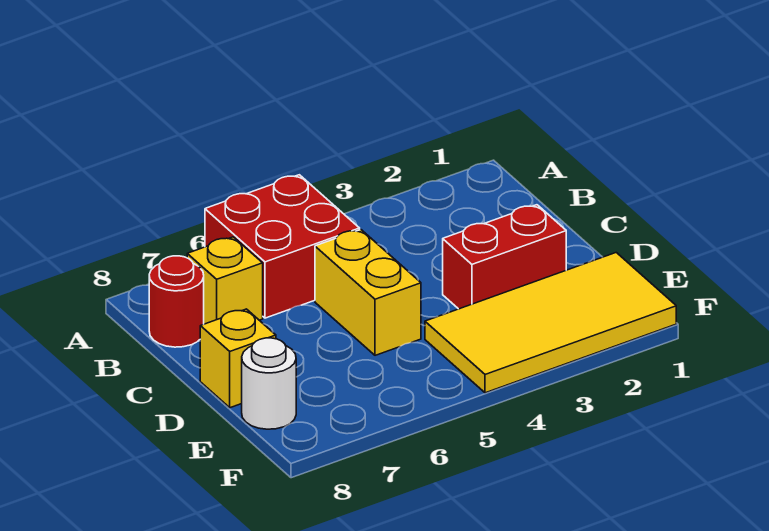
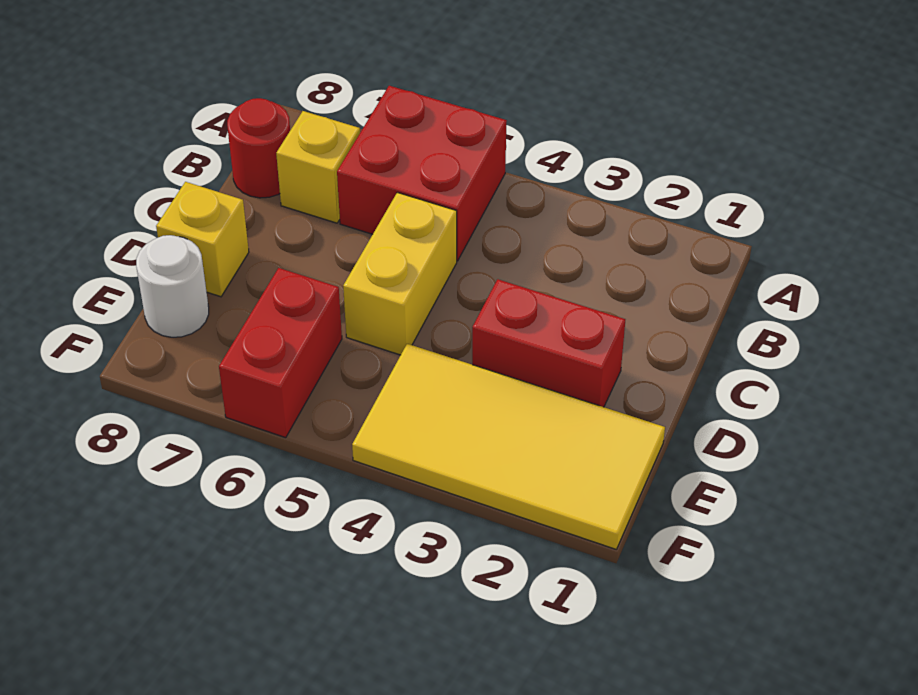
none -> red 1x2 brick [219,268,342,438]

